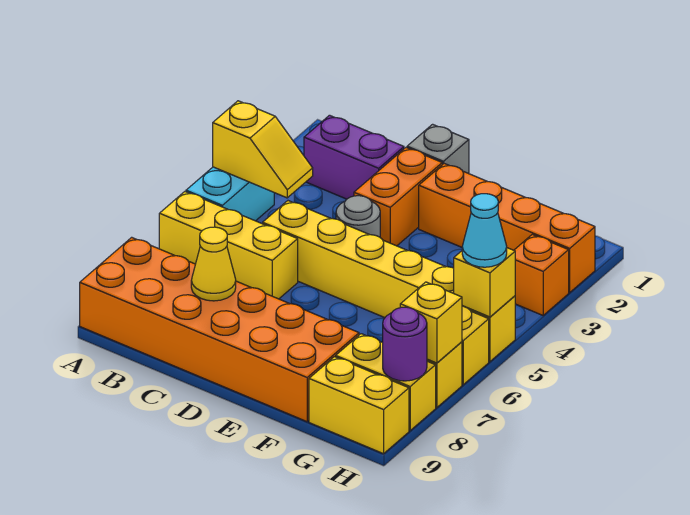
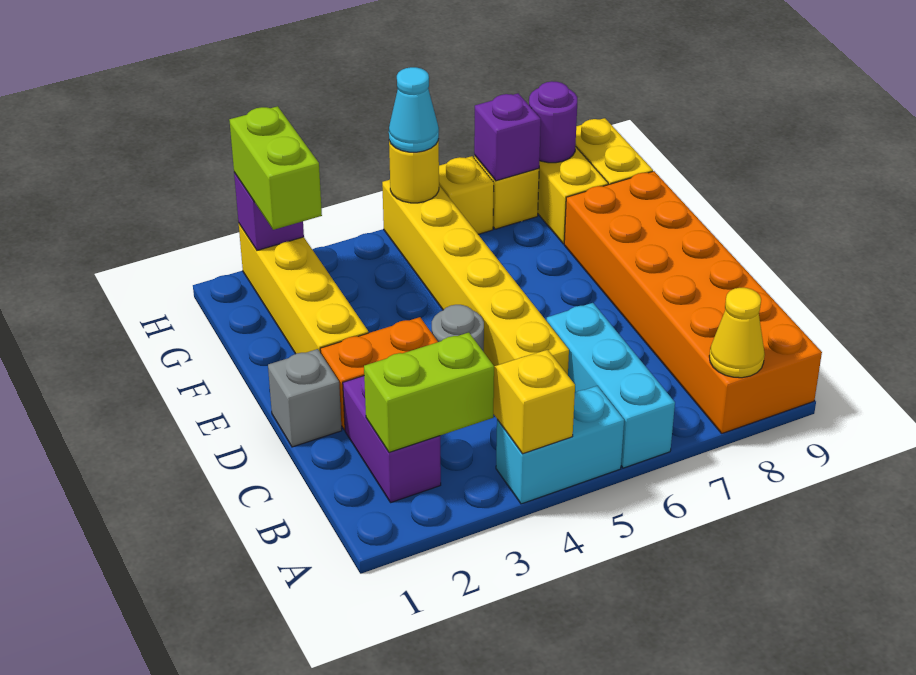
yellow 1x3 brick [159,192,298,299] -> cyan 1x3 brick [546,303,675,468]
none -> lime 1x2 brick [364,333,494,452]
yellow 1x1 cone [191,227,236,301] -> yellow 1x1 cone moved to [709,288,765,378]
orange 1x4 brick [419,164,595,292] -> yellow 1x4 brick [239,224,368,354]
none -> lime 1x2 brick [229,106,322,230]
none -> purple 1x1 brick [234,173,304,250]
orange 1x1 brick [514,235,569,315] -> none
yellow 1x1 brick [454,248,515,317] -> yellow 1x1 round brick [389,139,439,203]
yellow 1x1 brick [400,282,462,363] -> purple 1x1 brick [474,94,541,181]

